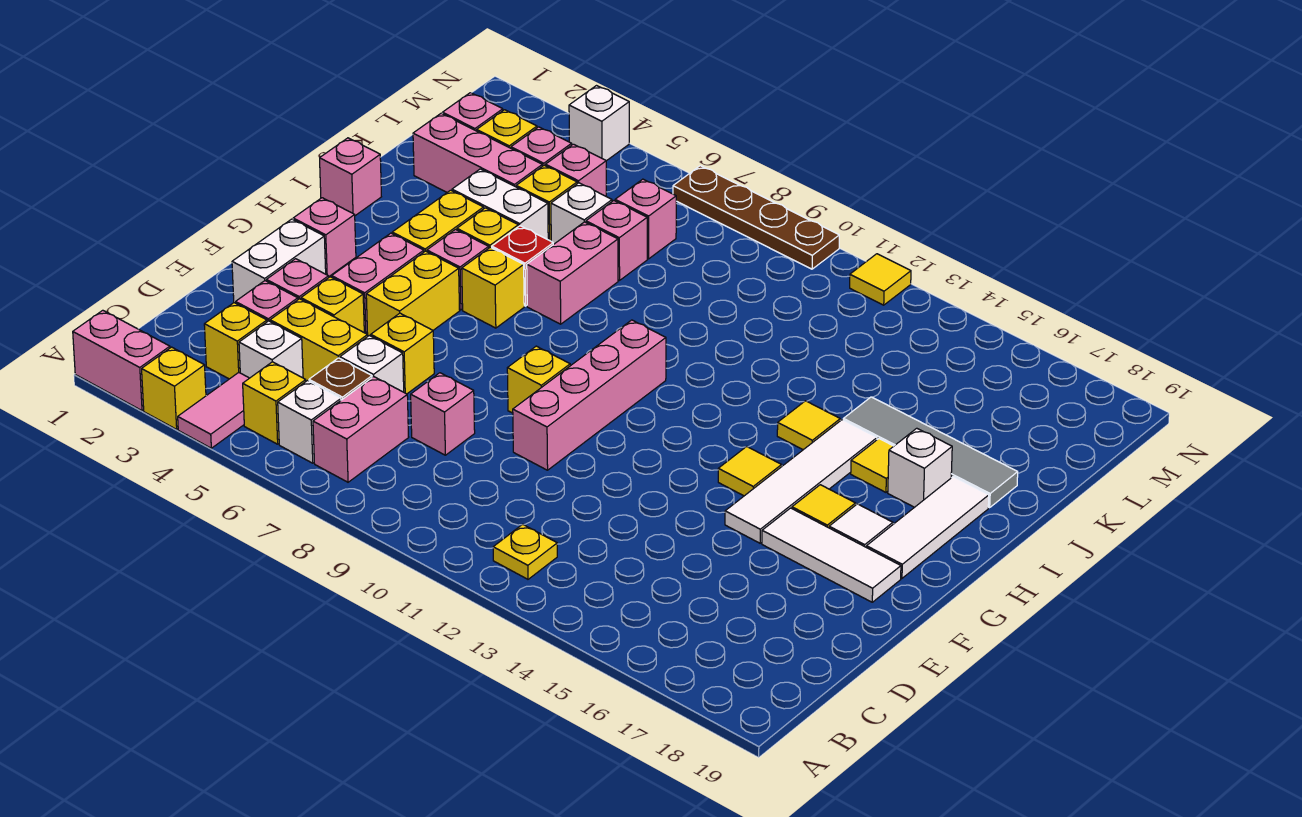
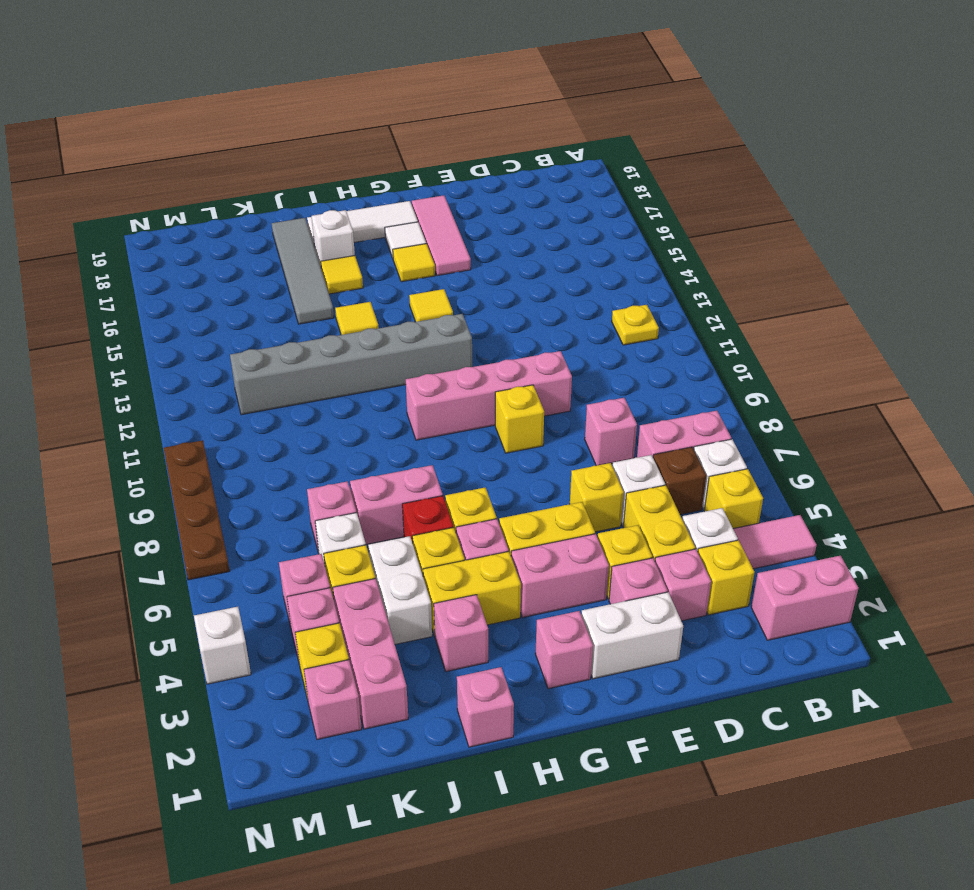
pink 1x2 brick [73,310,170,411] -> pink 1x2 brick turned to [751,556,858,640]
yellow 1x1 brick [142,347,206,429] -> none
white 1x4 tile [725,420,877,543] -> none
white 1x3 tile [762,508,901,602] -> pink 1x3 tile [412,195,471,276]
none -> grey 1x6 brick [230,314,472,415]
pink 1x1 brick [615,179,676,259] -> pink 1x1 brick moved to [434,595,488,672]
yellow 1x1 tile [850,254,911,305] -> none

